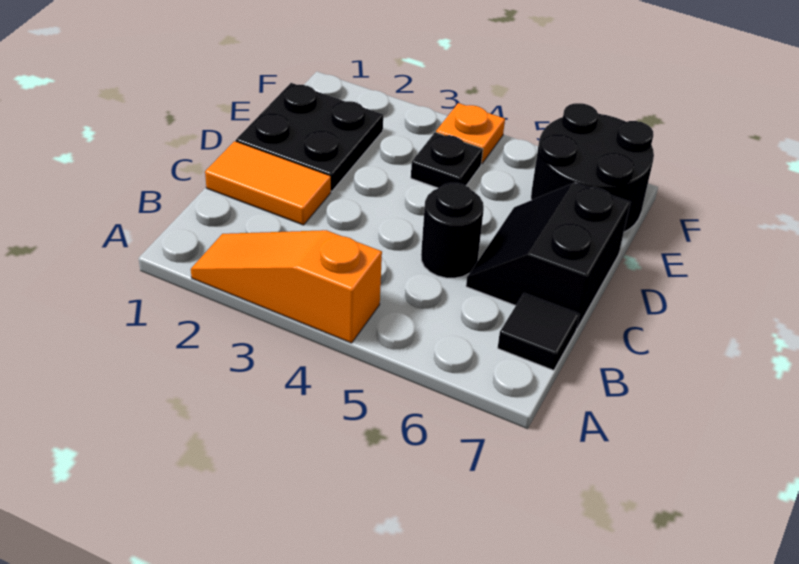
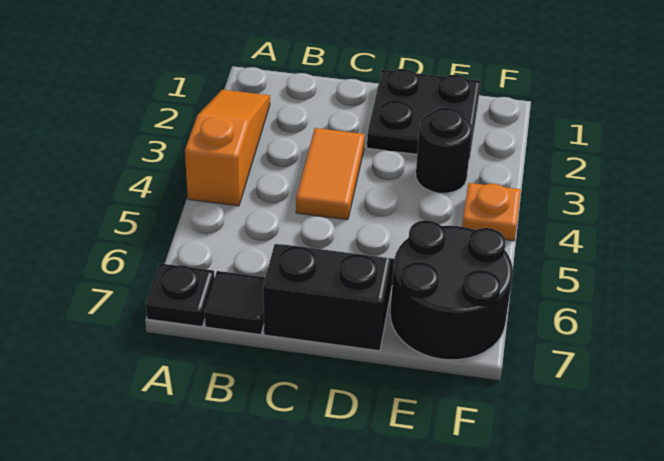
orange 1x2 tile [205,141,331,225] -> orange 1x2 tile moved to [296,128,365,220]
black 1x1 round brick [421,183,484,278] -> black 1x1 round brick moved to [416,108,472,193]
black 1x1 plate [411,132,483,188] -> black 1x1 plate moved to [146,263,214,327]

